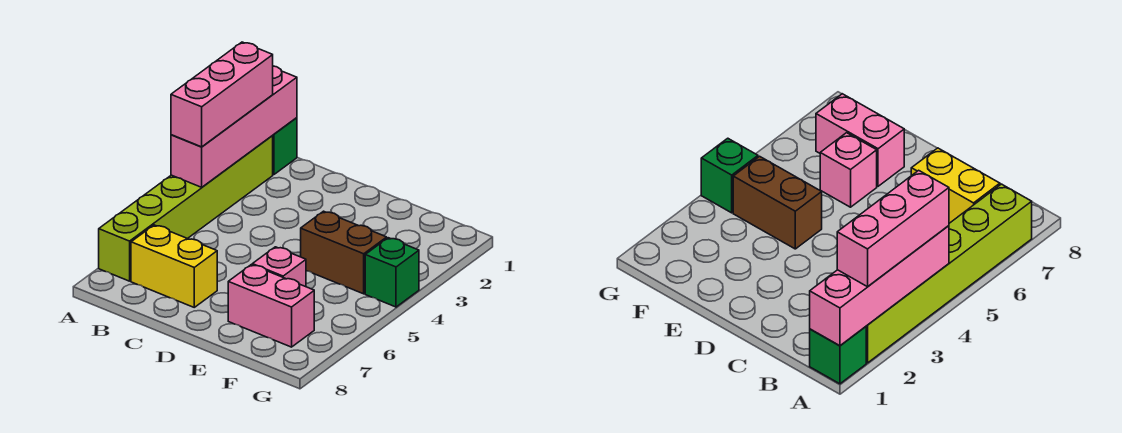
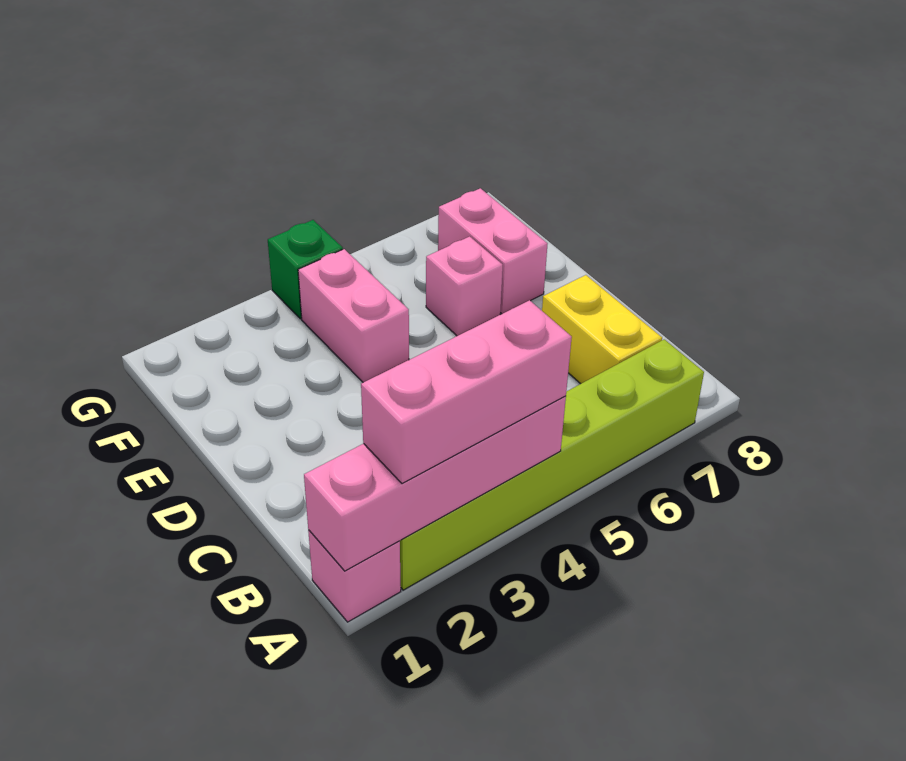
green 1x1 brick [272,118,297,175] -> pink 1x1 brick [308,530,401,622]
brown 1x2 brick [301,211,387,294] -> pink 1x2 brick [298,249,409,382]

